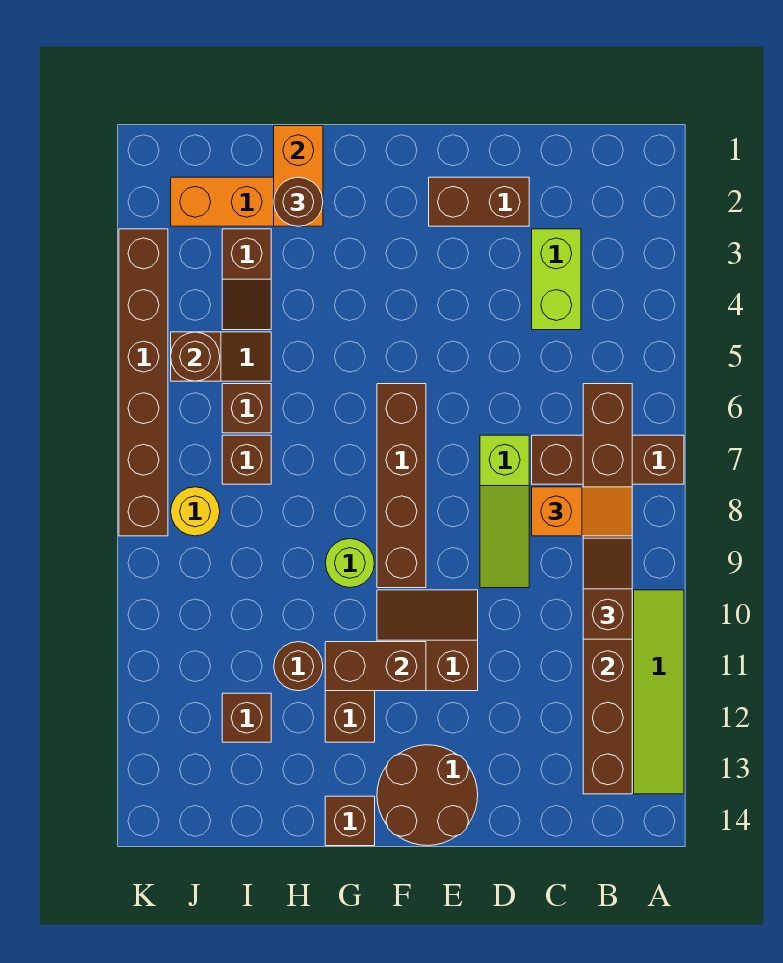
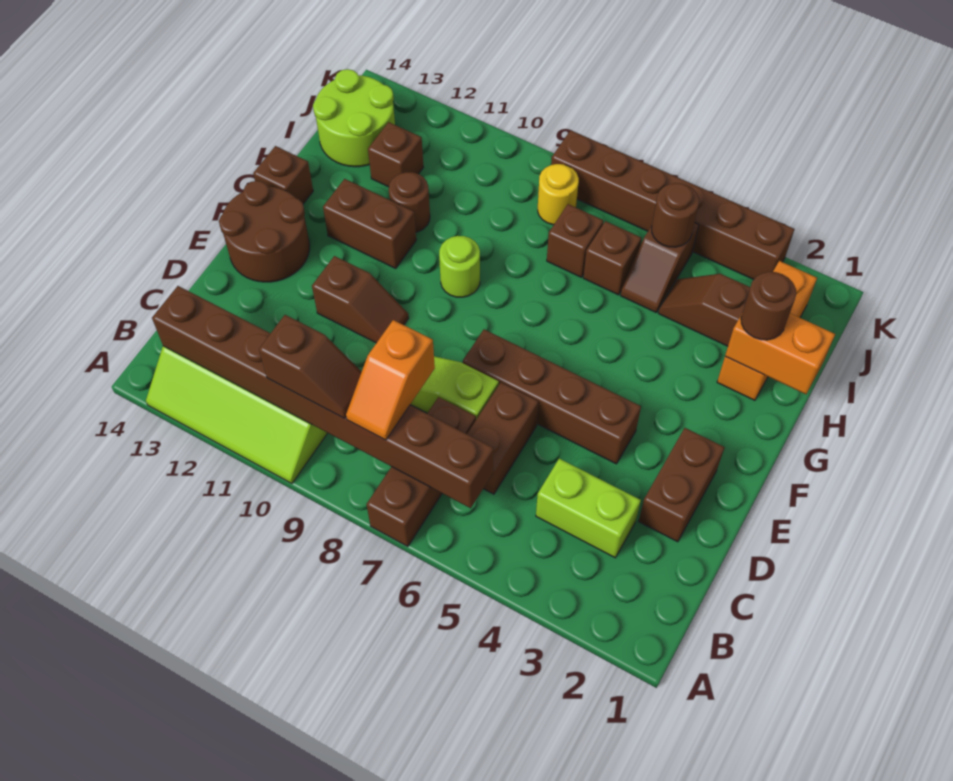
brown 2x2 slope [377,590,478,691] -> brown 1x2 slope [312,256,409,343]
brown 1x4 brick [377,384,426,588] -> brown 1x4 brick moved to [463,329,641,464]
brown 1x2 brick [325,642,426,691] -> brown 1x2 brick moved to [467,383,539,494]
none -> lime 2x2 round brick [313,69,395,167]

